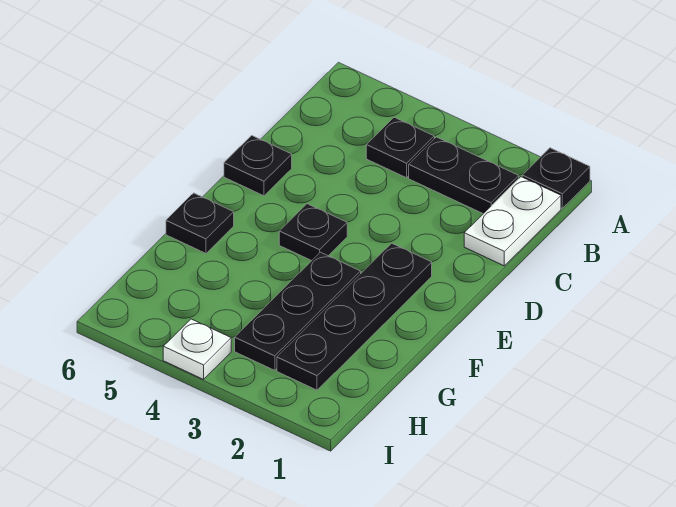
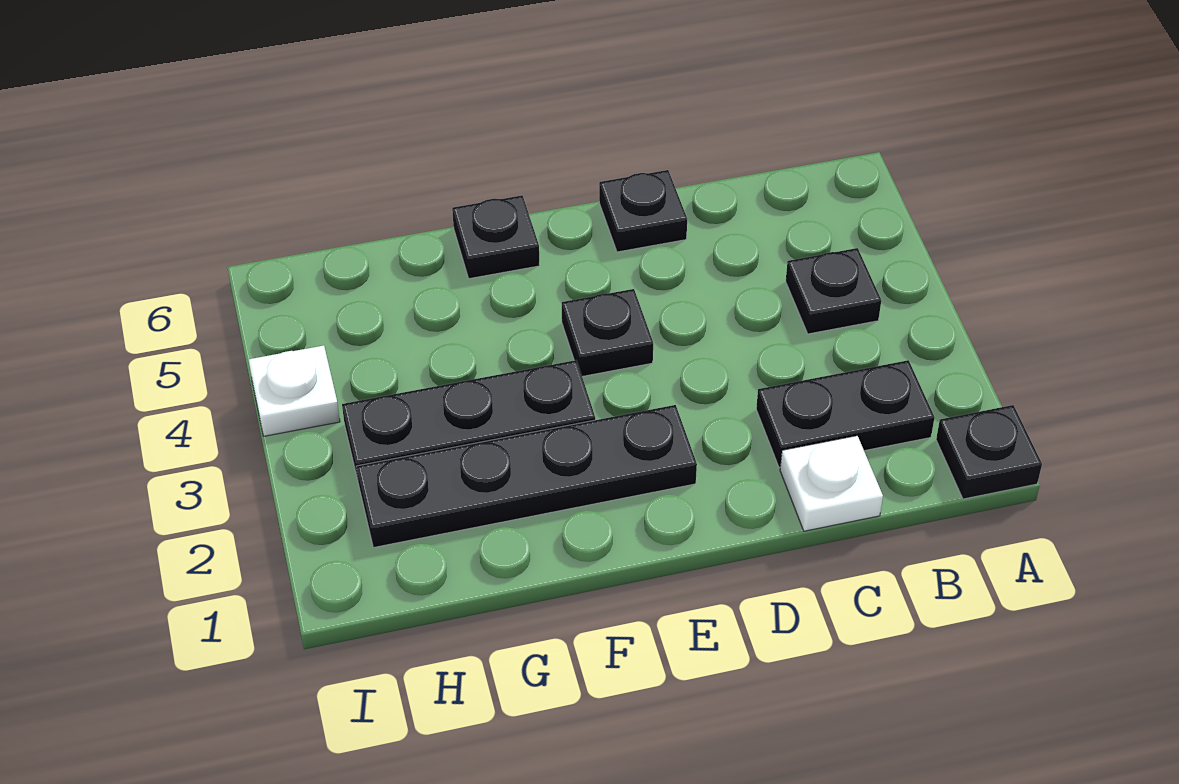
white 1x2 plate [464,177,561,266] -> white 1x1 plate [780,436,883,531]
black 1x2 plate [409,137,519,214] -> black 1x2 plate turned to [756,360,935,467]

